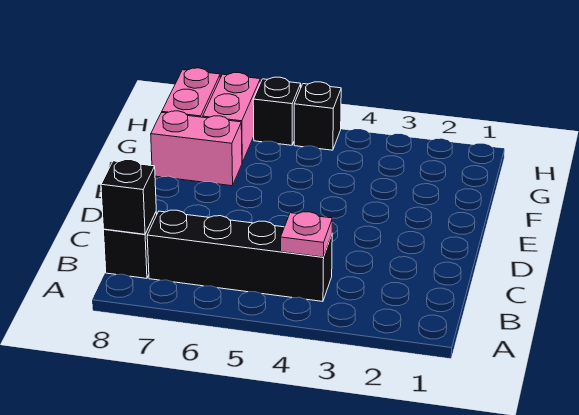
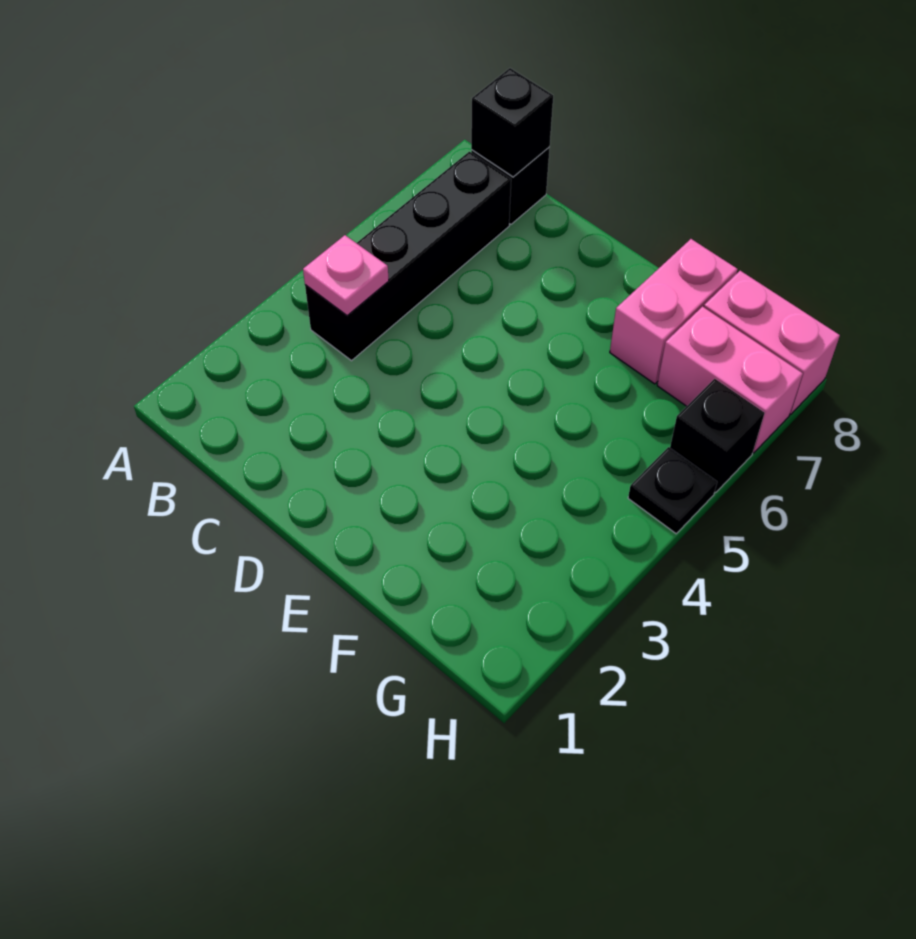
black 1x1 brick [294,82,341,150] -> black 1x1 plate [628,447,717,534]

